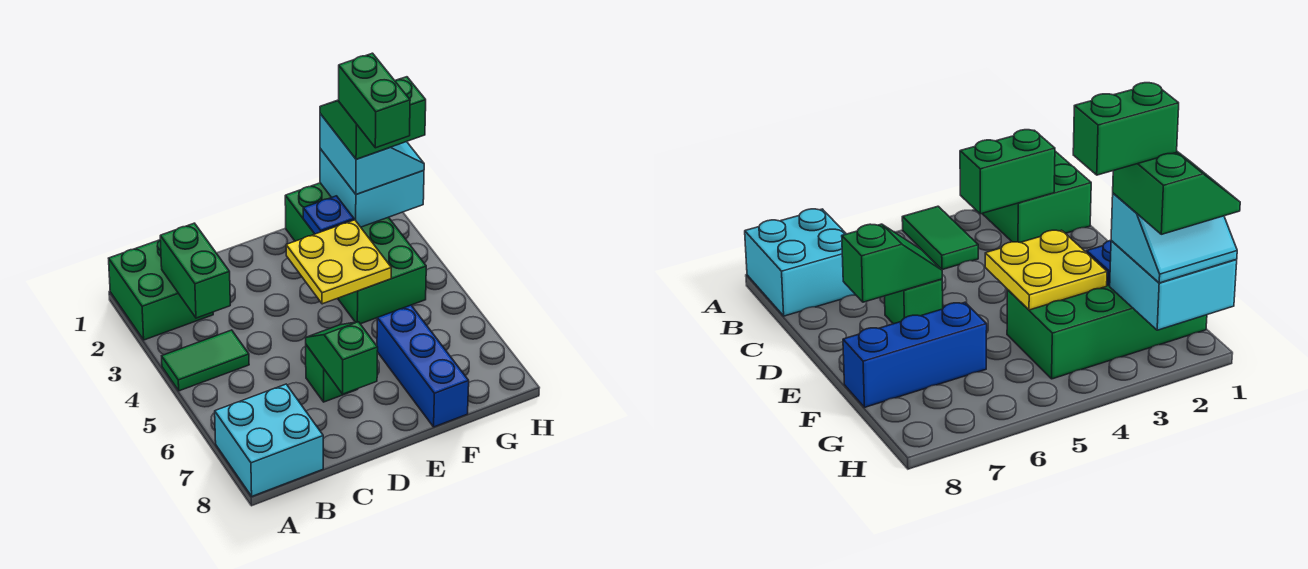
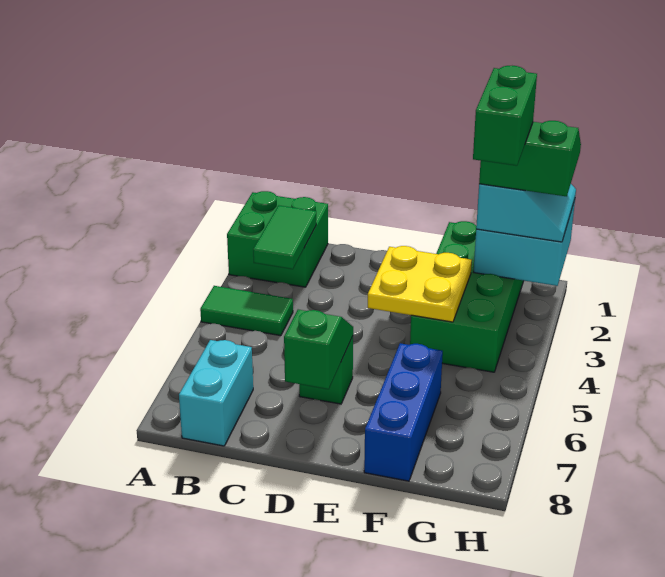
cyan 2x2 brick [215,384,323,496] -> cyan 1x2 brick [179,340,253,446]
green 1x2 brick [160,223,230,318] -> green 1x2 tile [253,206,316,269]
blue 1x1 plate [303,196,354,234] -> none

